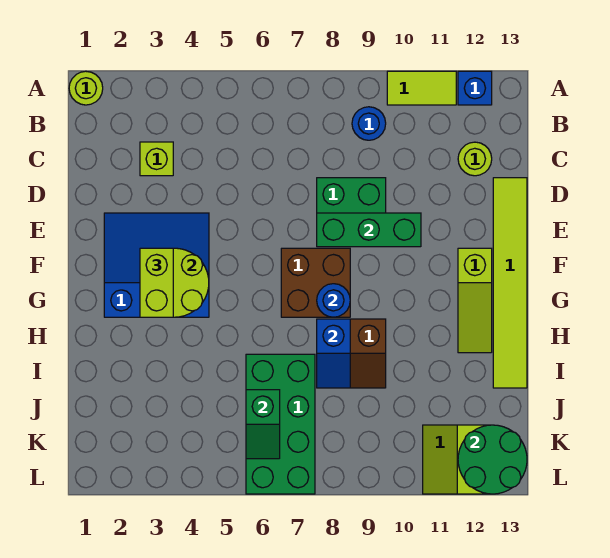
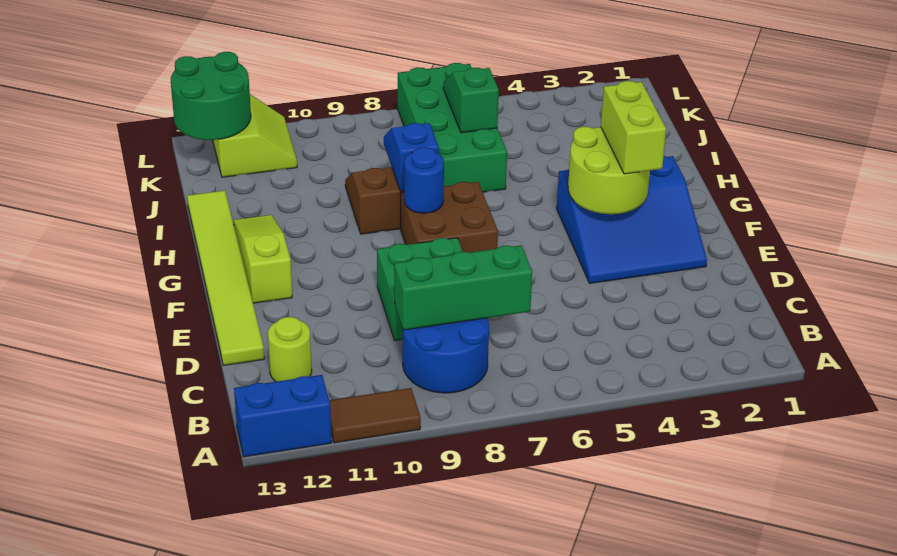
lime 1x1 round brick [69,71,103,105] -> none
lime 1x2 tile [387,71,456,105] -> brown 1x2 tile [329,388,421,443]
blue 1x1 brick [458,71,492,105] -> blue 1x2 brick [234,375,332,457]
blue 1x1 round brick [352,107,386,140] -> blue 2x2 round brick [403,318,489,393]
lime 1x1 brick [140,142,173,176] -> none
green 1x3 brick [317,213,421,247] -> green 1x3 brick moved to [394,245,532,330]

